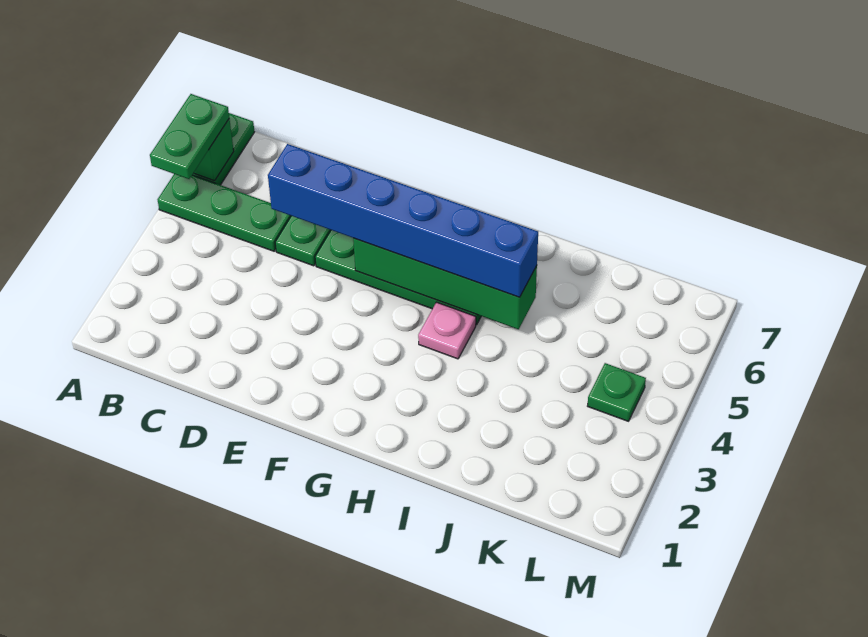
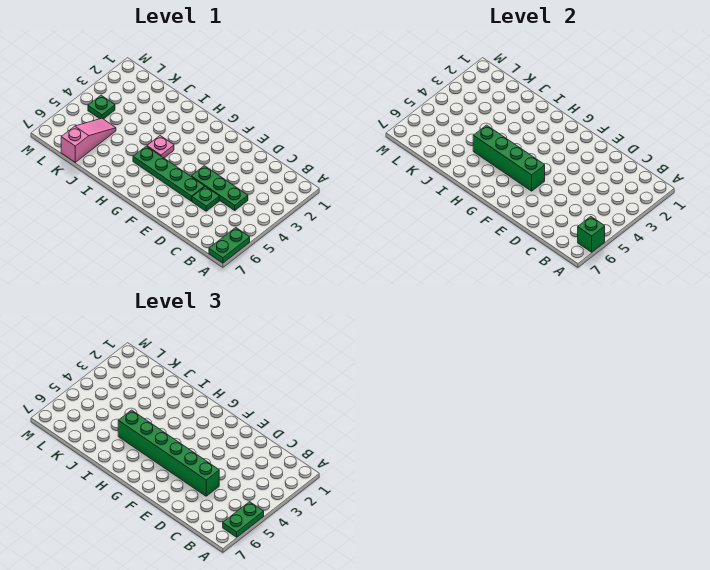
green 1x3 plate [158,174,291,251] -> green 1x3 plate moved to [191,166,248,210]
blue 1x6 brick [268,144,538,297] -> green 1x6 brick [118,410,219,496]
none -> pink 1x3 slope [61,118,116,162]

